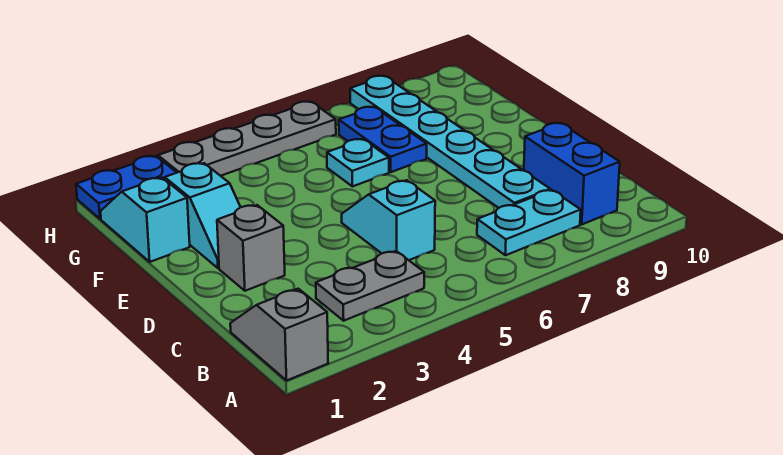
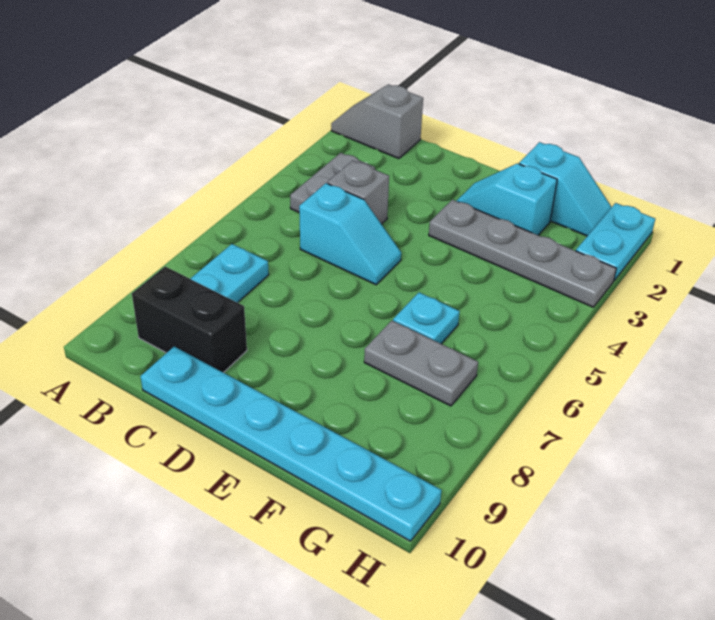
grey 1x2 slope [230,289,328,380] -> grey 1x2 slope turned to [331,84,423,159]
blue 1x2 brick [524,123,620,224] -> black 1x2 brick [132,267,247,373]
cyan 1x6 plate [350,76,550,208] -> cyan 1x6 plate moved to [140,346,442,541]
grey 1x1 brick [217,205,285,291] -> grey 1x1 brick moved to [327,160,389,224]
blue 1x2 plate [339,107,427,172] -> grey 1x2 plate [364,321,478,406]
blue 1x2 plate [76,156,177,219] -> cyan 1x2 plate [576,203,655,280]
grey 1x4 plate [158,102,336,176] -> grey 1x4 plate turned to [429,200,616,307]

